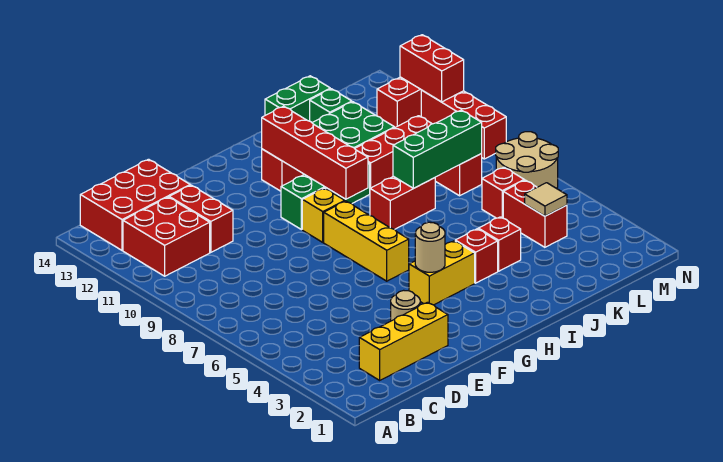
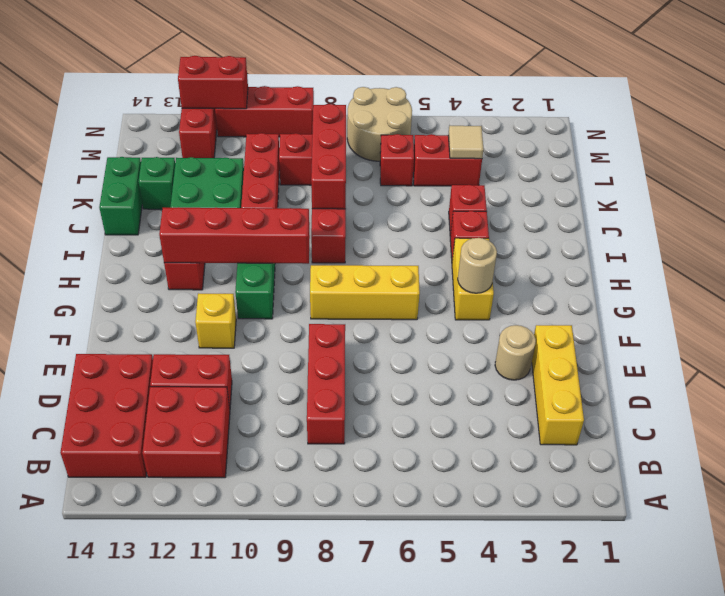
none -> red 1x3 brick [307,324,345,444]
yellow 1x1 brick [302,188,345,242] -> yellow 1x1 brick moved to [195,293,236,348]
green 1x3 brick [393,110,482,188] -> red 1x3 brick [311,104,346,209]

